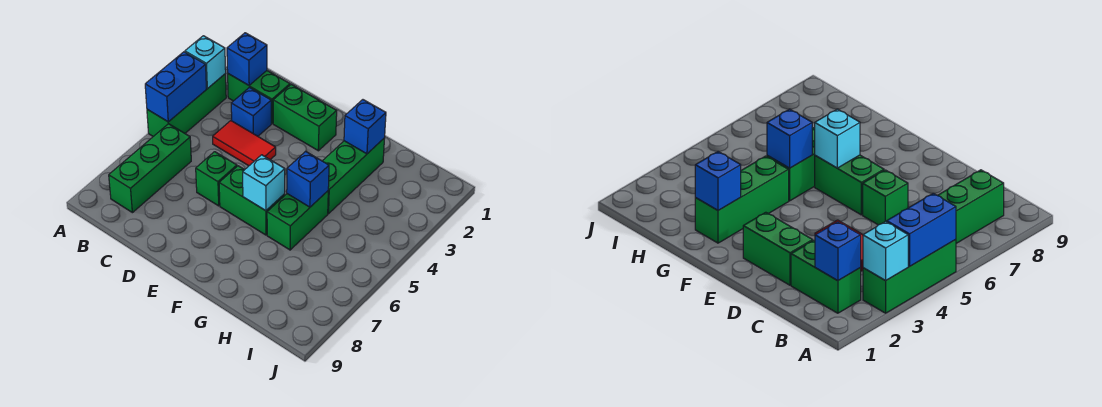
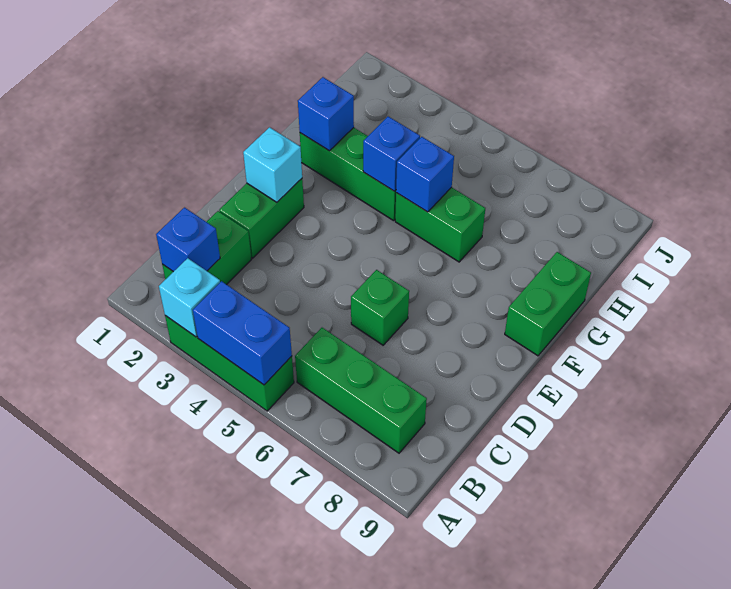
blue 1x1 brick [231,88,271,136] -> blue 1x1 brick moved to [363,117,420,191]
red 1x2 tile [213,121,276,166] -> none
green 1x2 brick [219,166,285,235] -> green 1x2 brick moved to [505,252,591,356]
cyan 1x1 brick [243,155,285,211] -> cyan 1x1 brick moved to [243,127,302,202]

